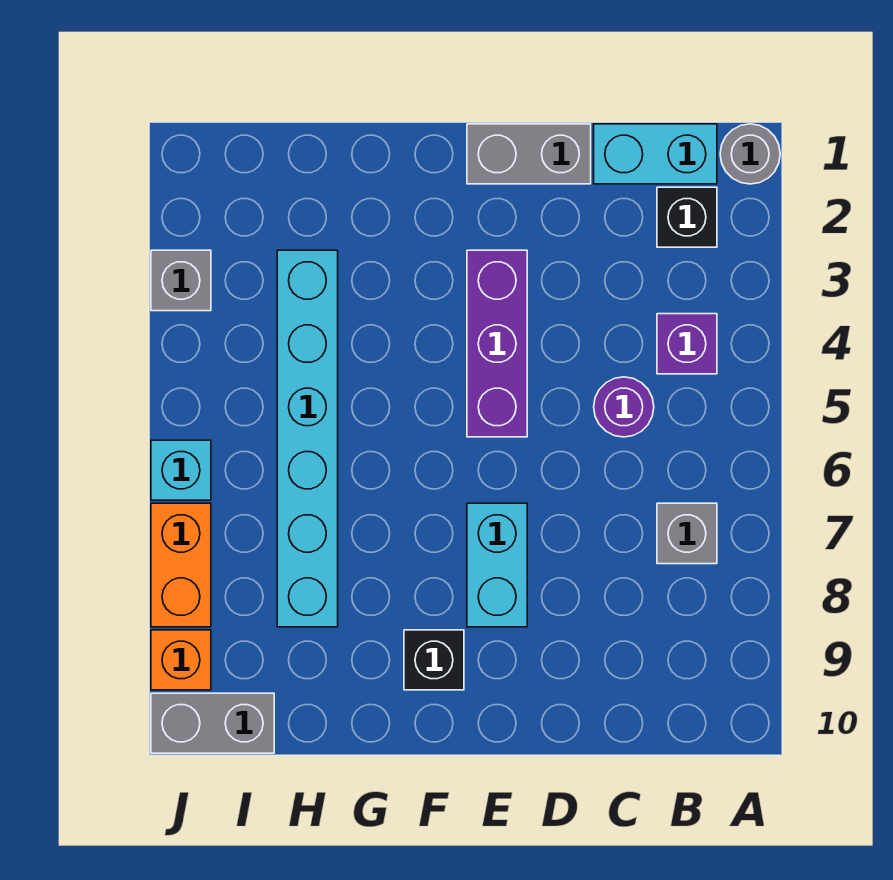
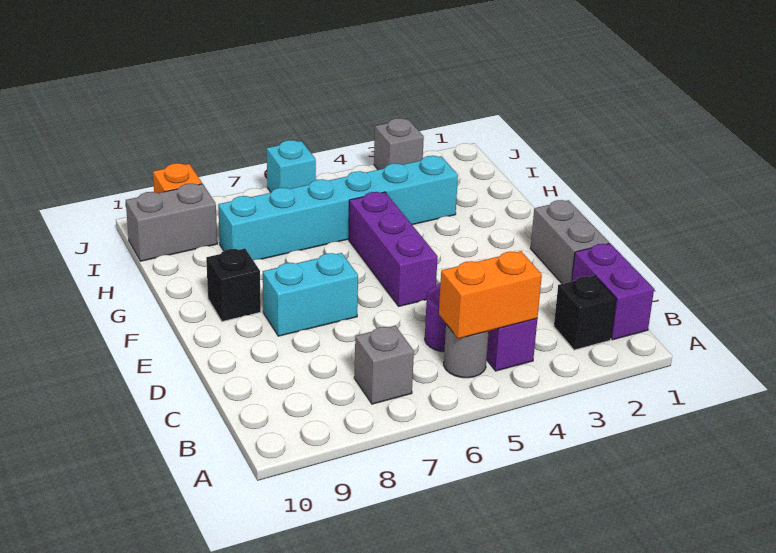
grey 1x1 round brick [720,124,780,184] -> grey 1x1 round brick moved to [444,324,489,378]
cyan 1x2 brick [594,124,717,184] -> purple 1x2 brick [572,243,654,340]
purple 1x3 brick [467,250,527,437] -> purple 1x3 brick turned to [349,192,438,306]
grey 1x2 brick [151,693,274,753] -> grey 1x2 brick turned to [126,183,217,261]
orange 1x2 brick [151,503,211,627] -> orange 1x2 brick moved to [439,251,542,339]

